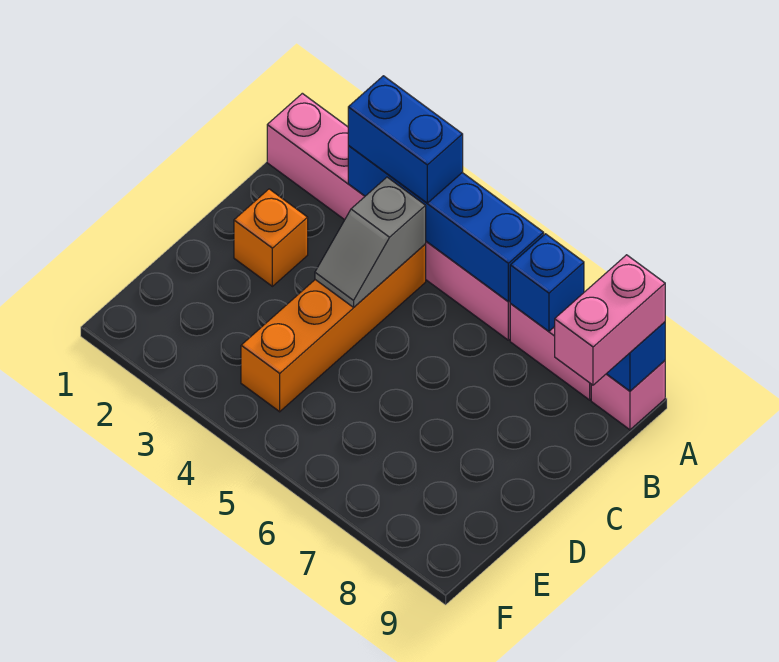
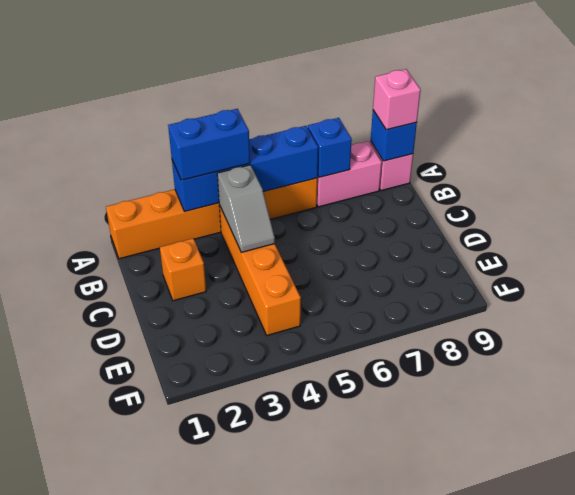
pink 1x6 brick [267,93,511,340] -> orange 1x6 brick [106,178,317,259]
pink 1x2 brick [555,255,665,385] -> pink 1x1 brick [373,69,421,130]

